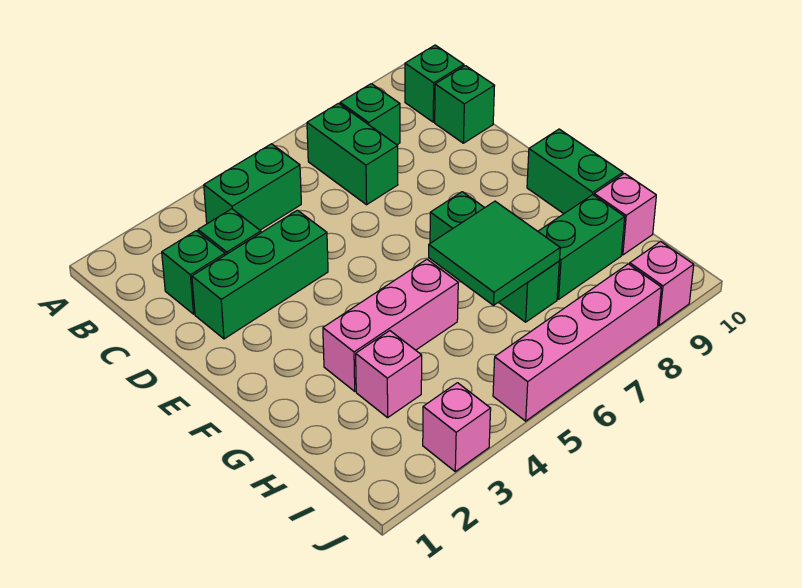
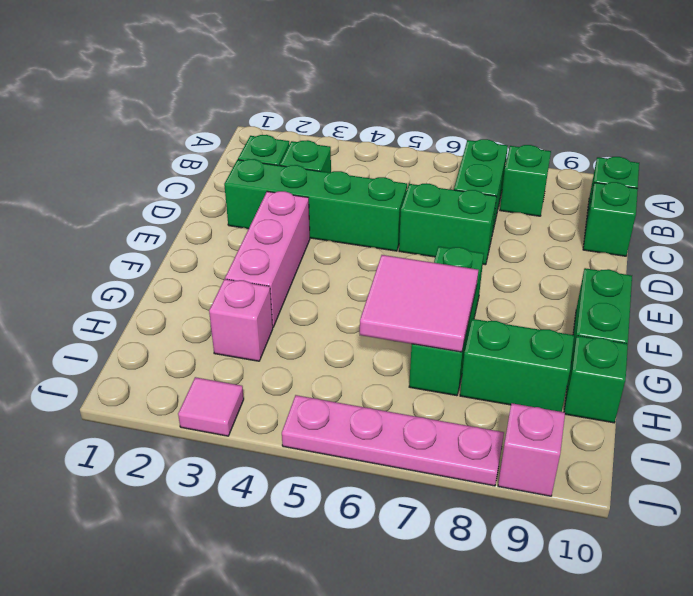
green 1x2 brick [204,144,301,230] -> green 1x2 brick moved to [399,184,497,265]
green 1x3 brick [192,210,328,339] -> green 1x4 brick [224,159,407,251]
pink 1x3 brick [323,259,458,391] -> pink 1x3 brick turned to [225,191,310,327]
green 2x2 tile [429,201,560,305] -> pink 2x2 tile [360,255,478,352]
pink 1x1 brick [594,173,656,255] -> green 1x1 brick [564,336,628,423]
pink 1x1 brick [423,383,491,472] -> pink 1x1 tile [178,377,244,436]
pink 1x4 brick [493,264,661,421] -> pink 1x4 plate [282,395,504,486]

